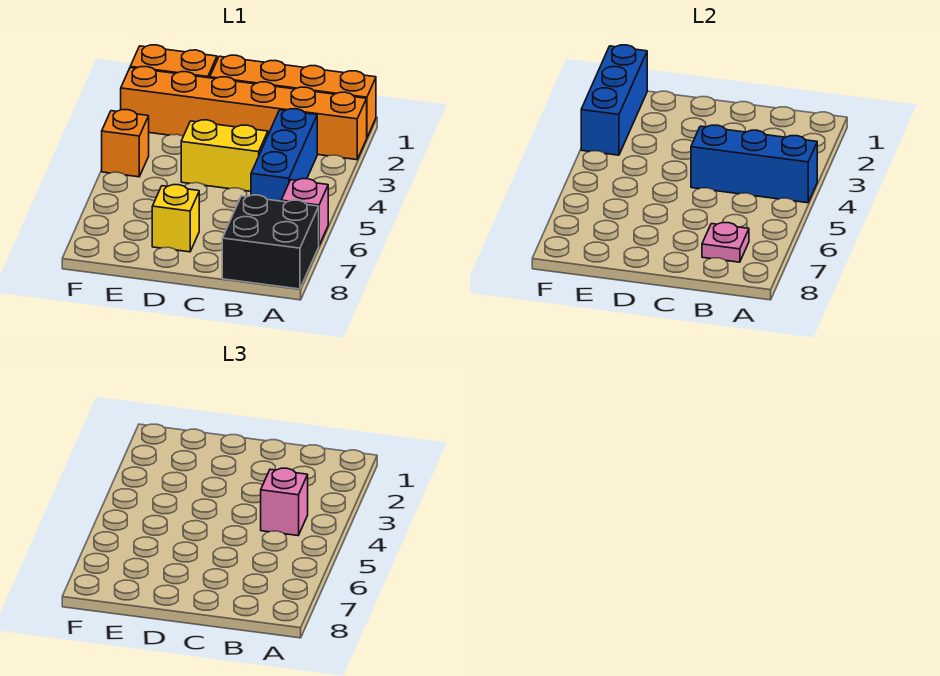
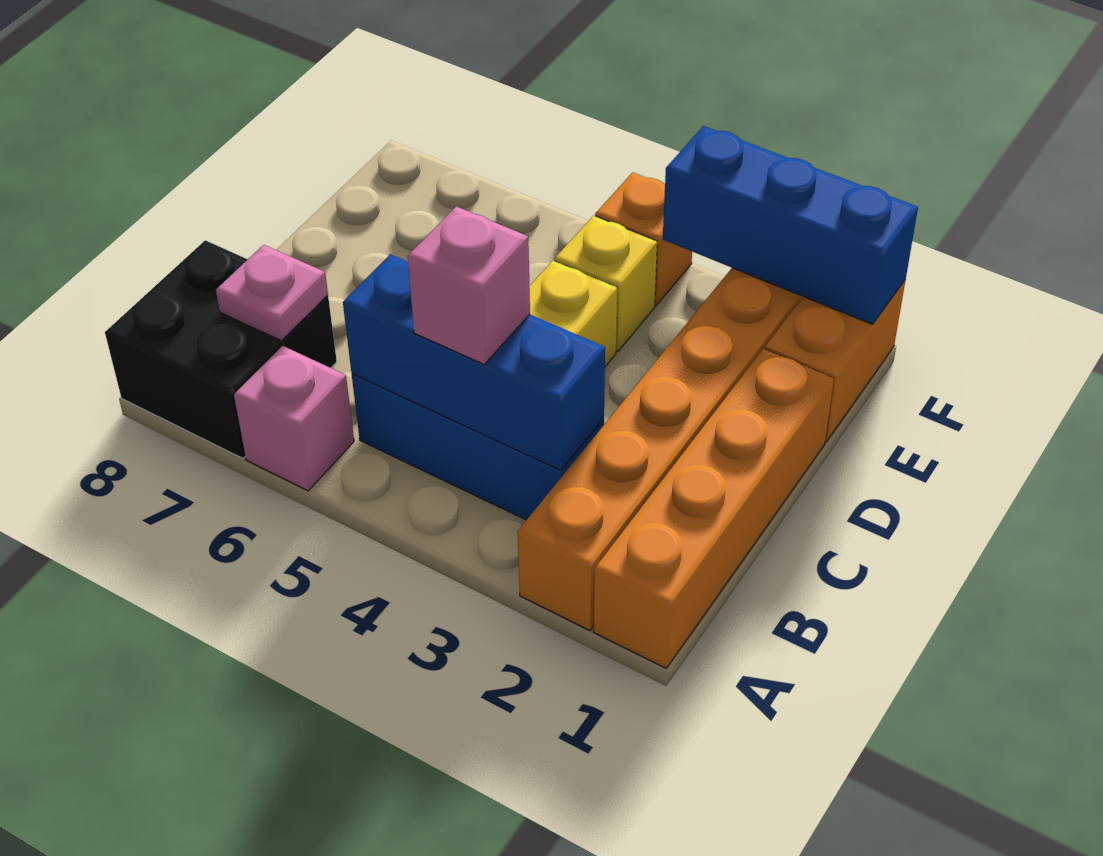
blue 1x3 brick [691,125,817,203] -> blue 1x3 brick turned to [343,254,605,470]
yellow 1x1 brick [152,185,199,252] -> yellow 1x1 brick moved to [555,215,657,352]

